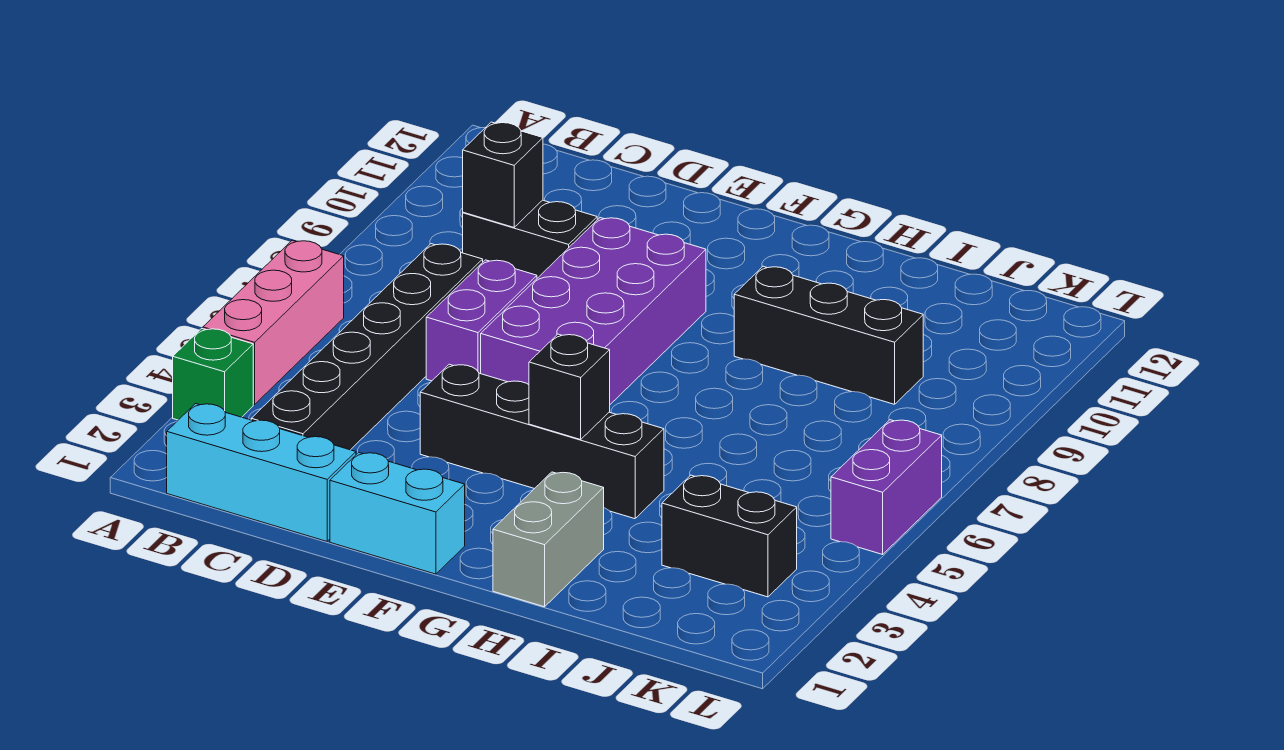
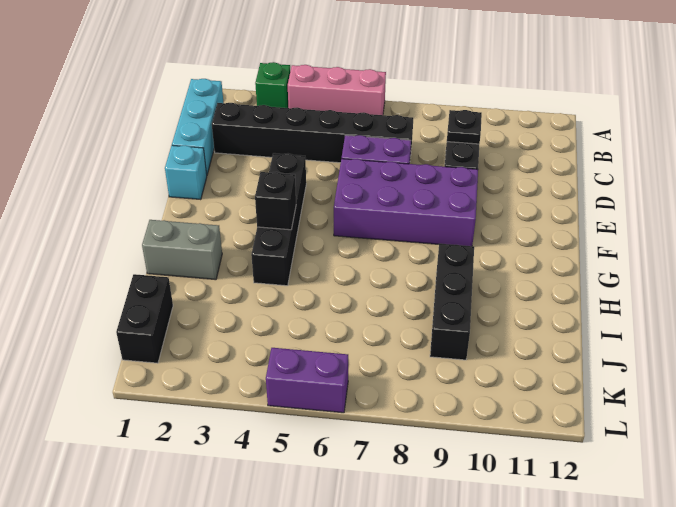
black 1x1 brick [463,122,543,227] -> black 1x1 plate [447,110,482,144]
cyan 1x2 brick [330,452,465,574] -> cyan 1x1 brick [165,145,207,200]
black 1x2 brick [662,475,797,597] -> black 1x2 brick moved to [116,274,173,363]

